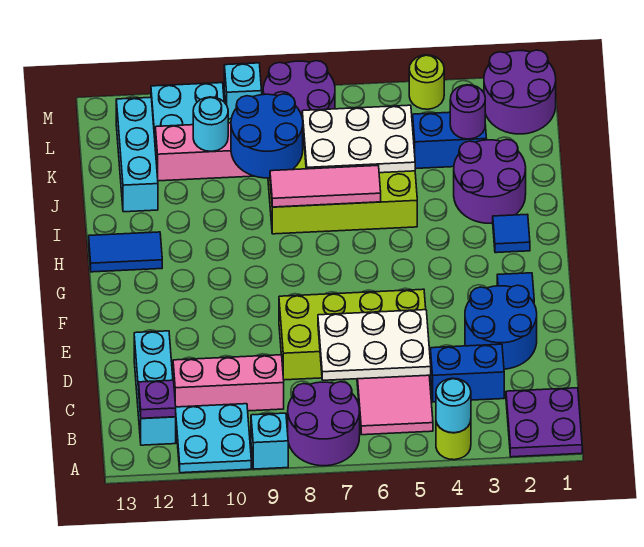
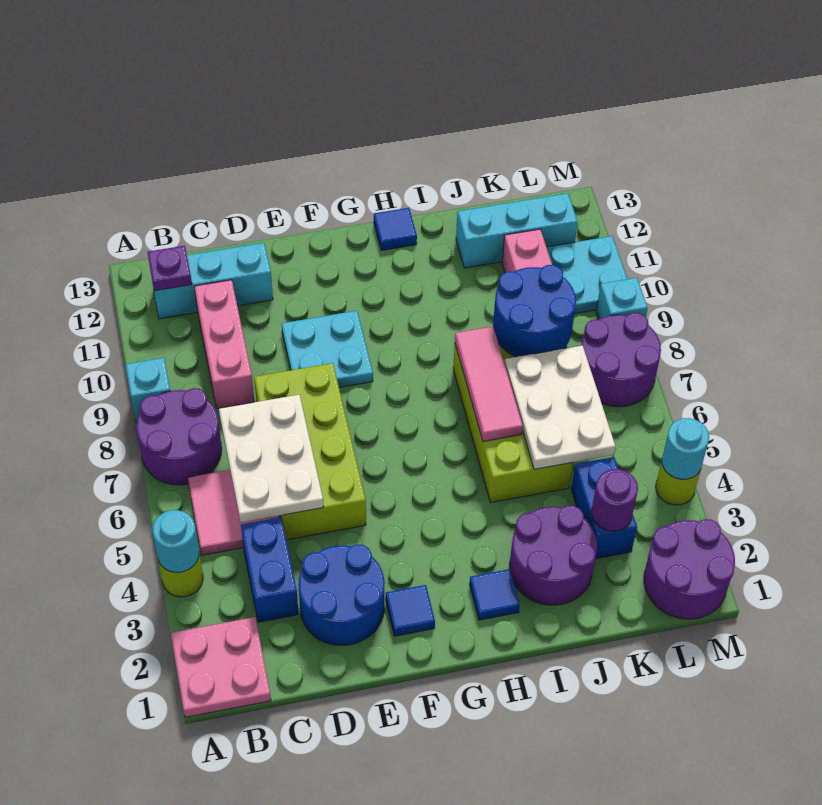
purple 2x2 plate [506,388,582,457] -> pink 2x2 plate [171,617,271,717]
cyan 2x2 plate [176,404,251,473] -> cyan 2x2 plate moved to [282,311,373,387]
blue 1x2 tile [89,232,162,272] -> blue 1x1 tile [374,208,417,251]
cyan 1x1 round brick [193,97,228,151] -> cyan 1x1 round brick moved to [662,418,709,479]

